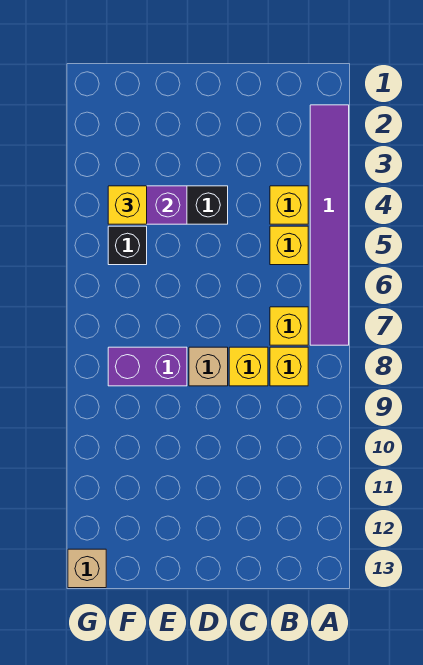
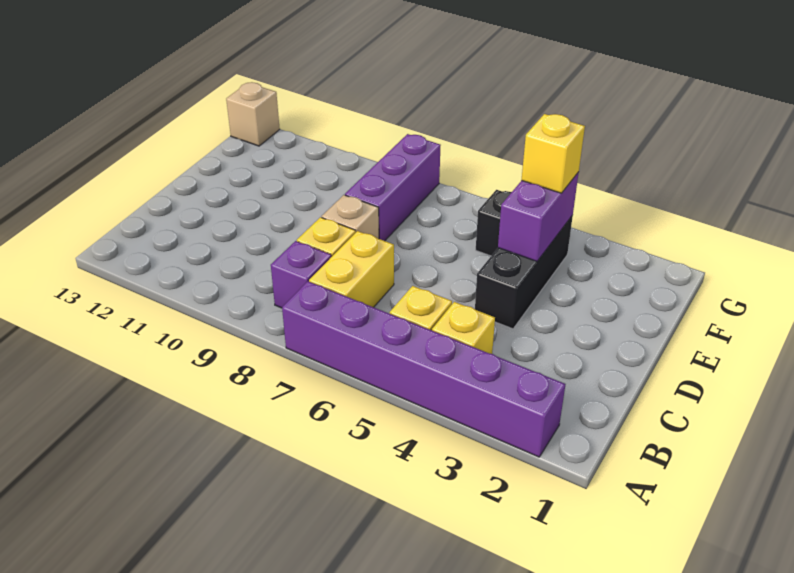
purple 1x6 tile [310,105,349,345] -> purple 1x6 brick [282,281,565,457]
yellow 1x1 brick [270,307,308,345] -> yellow 1x2 brick [309,231,394,307]
yellow 1x1 brick [270,347,308,386] -> purple 1x1 brick [271,241,332,308]
purple 1x2 brick [108,347,187,386] -> purple 1x3 brick [345,134,441,241]

